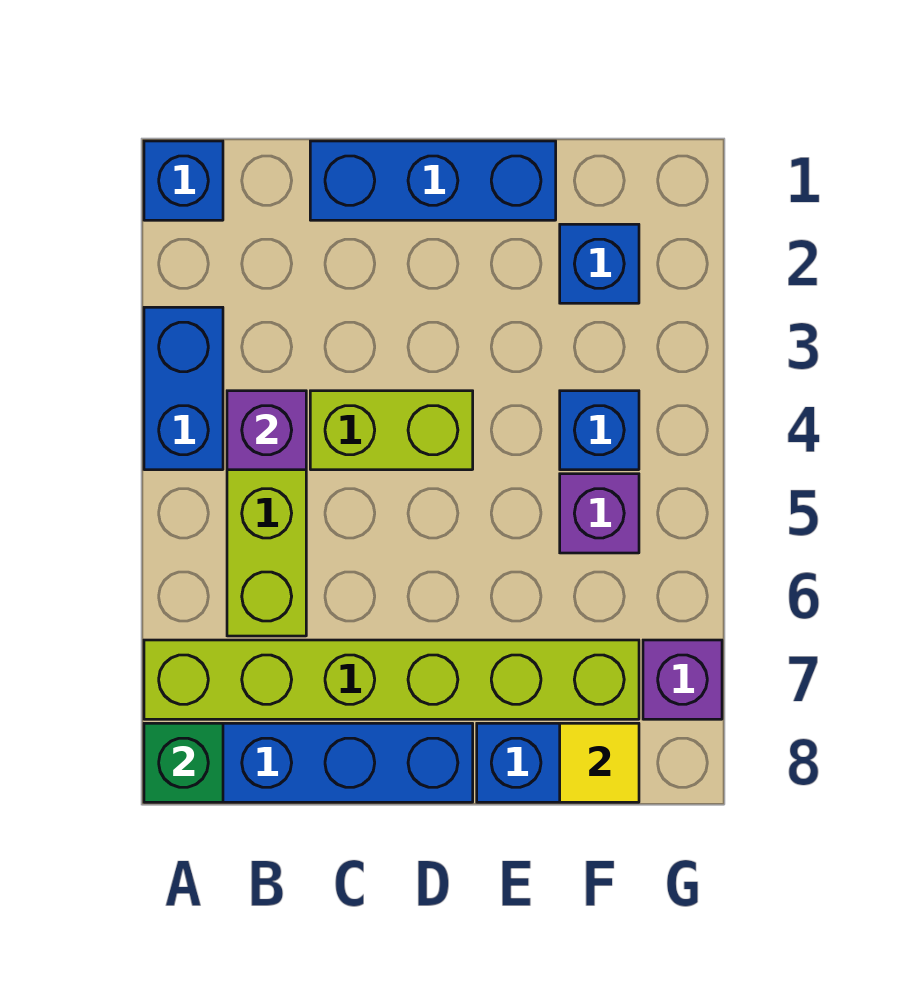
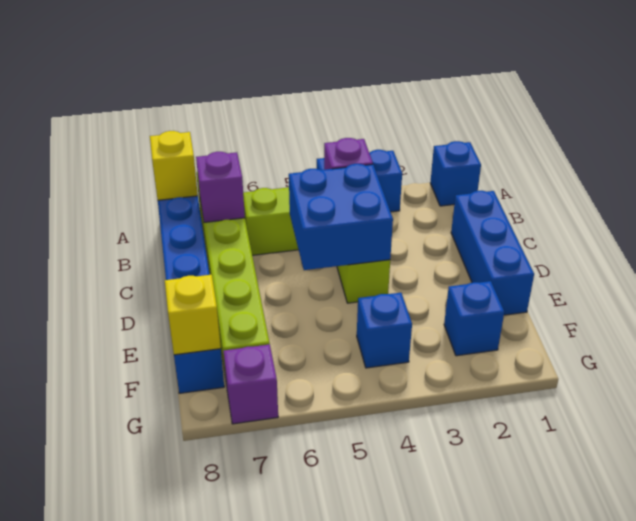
green 1x1 brick [144,723,223,802] -> yellow 1x1 brick [150,131,198,200]
none -> blue 2x2 brick [289,164,393,270]
purple 1x1 brick [560,474,639,553] -> purple 1x1 brick moved to [196,152,245,222]
yellow 1x1 tile [560,723,639,802] -> yellow 1x1 brick [165,275,221,355]

